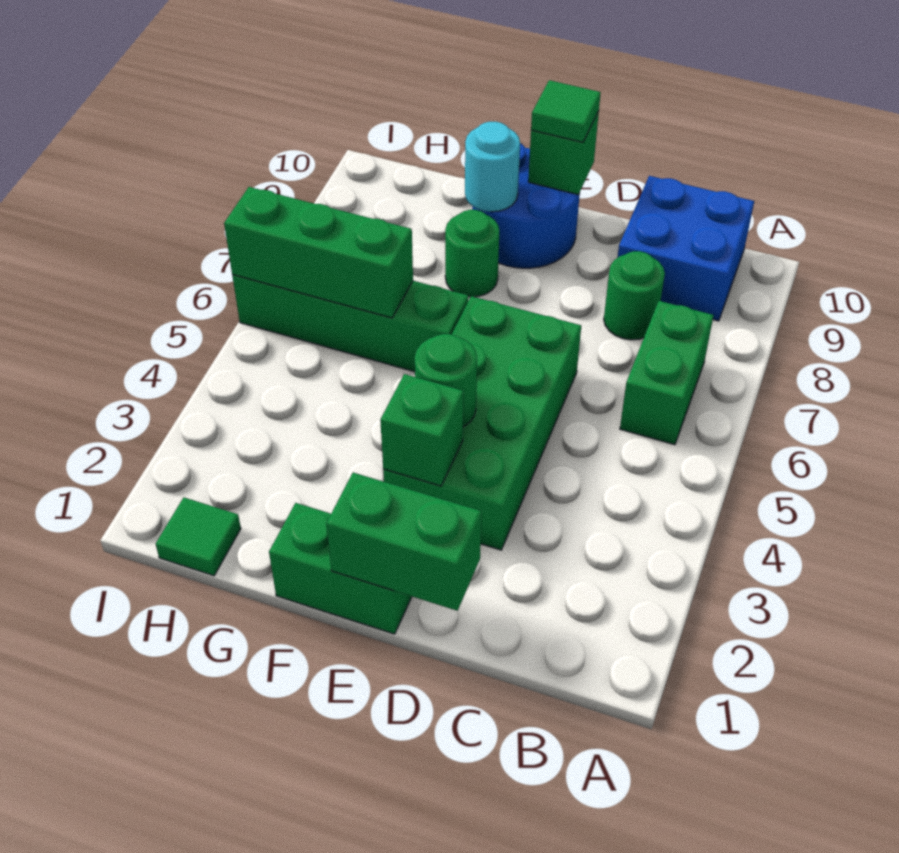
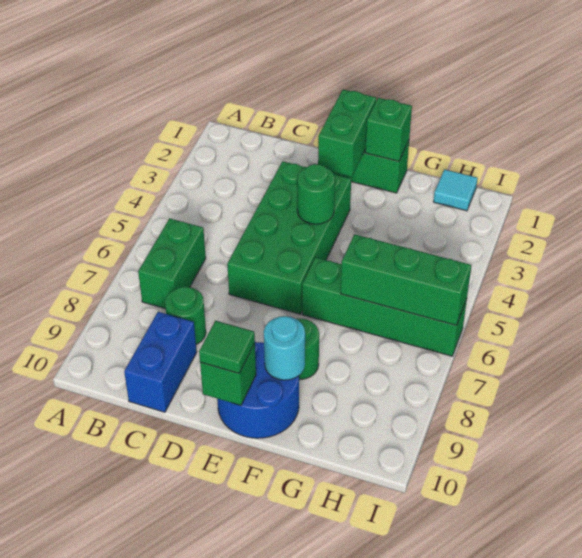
blue 2x2 brick [617,176,754,321] -> blue 1x2 brick [124,312,197,412]
green 1x2 brick [326,473,481,611] -> green 1x2 brick turned to [318,90,376,177]
green 1x1 brick [380,374,463,486] -> green 1x1 brick moved to [365,98,412,161]
green 1x1 tile [156,498,241,576] -> cyan 1x1 tile [434,169,478,211]

